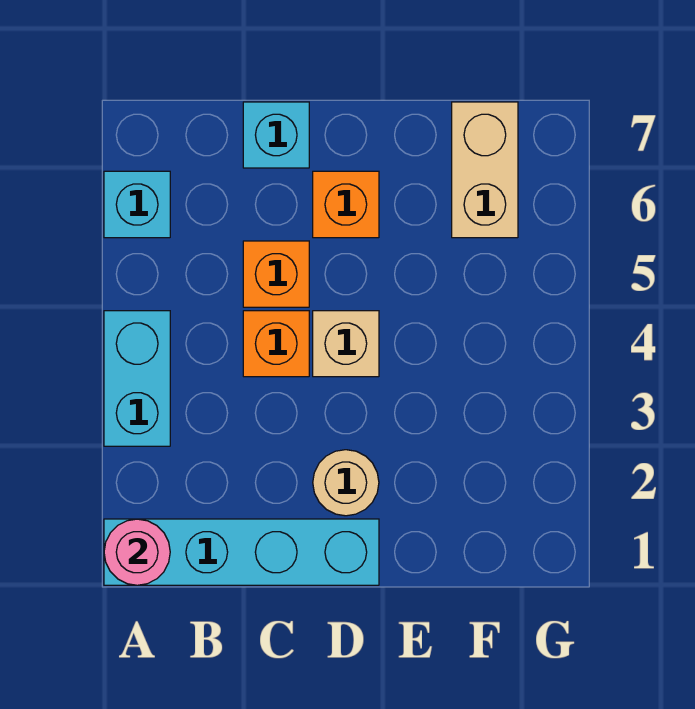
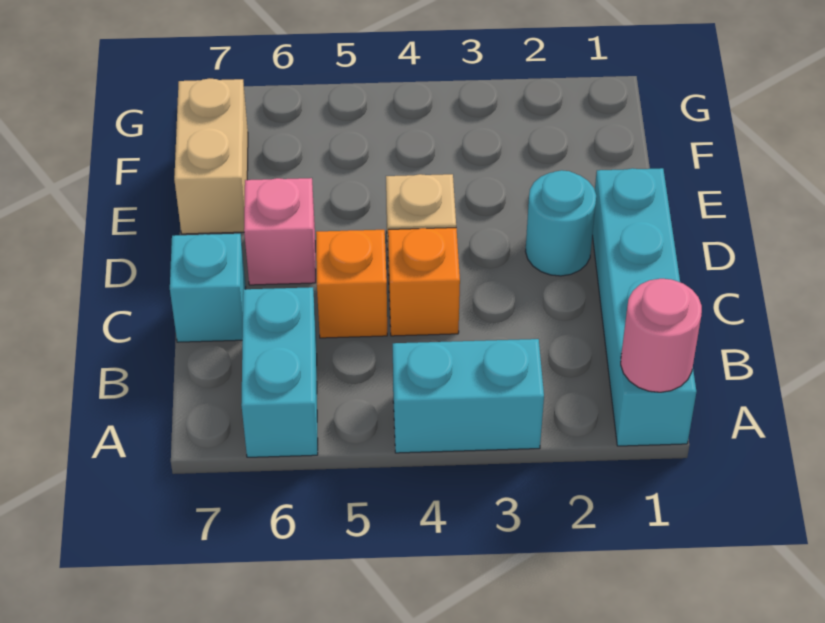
cyan 1x1 brick [104,171,170,238] -> cyan 1x2 brick [241,287,318,457]
tan 1x1 round brick [313,450,379,516] -> cyan 1x1 round brick [525,170,596,276]
orange 1x1 brick [313,171,379,238] -> pink 1x1 brick [244,178,316,285]
tan 1x2 brick [452,102,518,238] -> tan 1x2 brick turned to [174,78,248,234]

